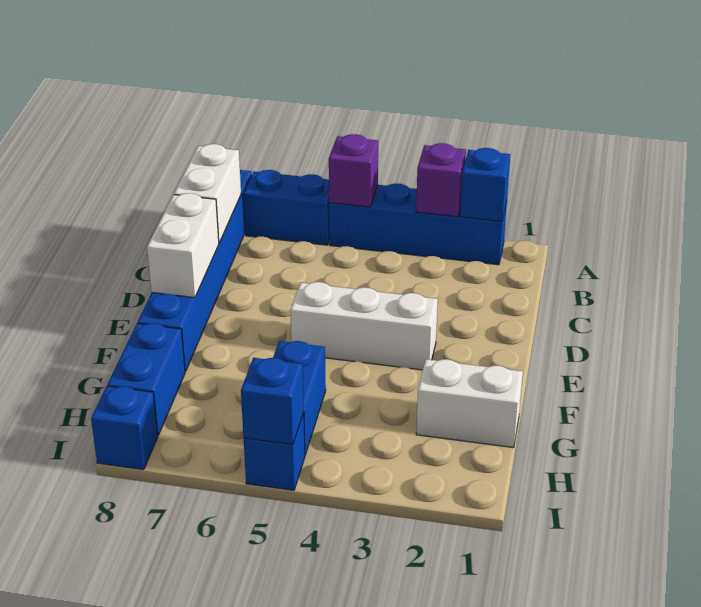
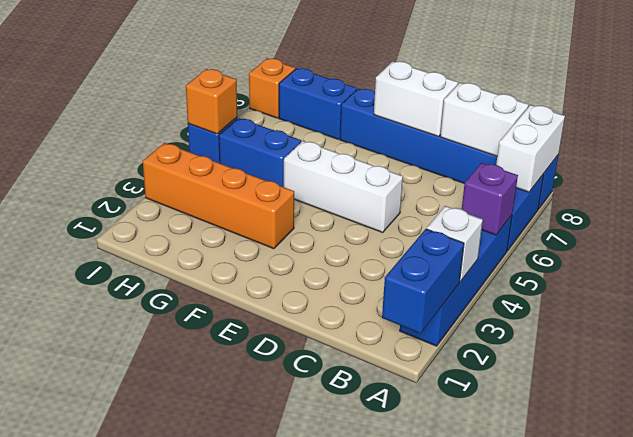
blue 1x1 brick [460,148,510,222] -> blue 1x2 brick [382,229,464,333]
purple 1x1 brick [416,143,466,217] -> white 1x1 brick [427,206,483,282]
white 1x3 brick [290,282,438,370] -> white 1x3 brick turned to [284,141,403,232]
none -> orange 1x4 brick [143,143,294,249]
white 1x2 brick [416,359,523,448] -> white 1x2 brick moved to [496,105,565,192]
blue 1x1 brick [241,358,304,445] -> orange 1x1 brick [186,69,237,134]
blue 1x1 brick [91,386,158,470] -> orange 1x1 brick [249,58,295,118]

